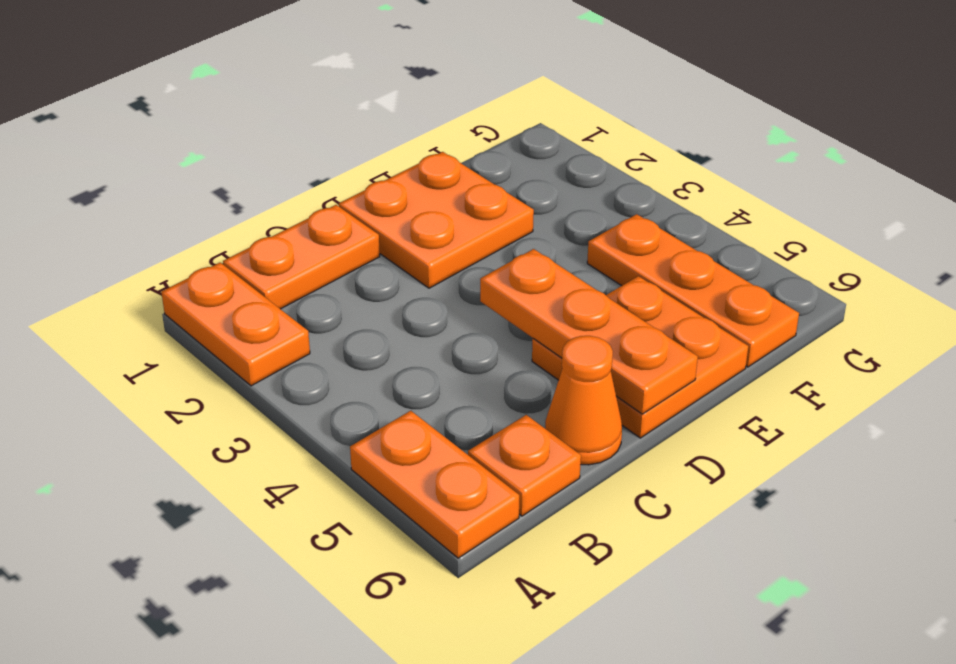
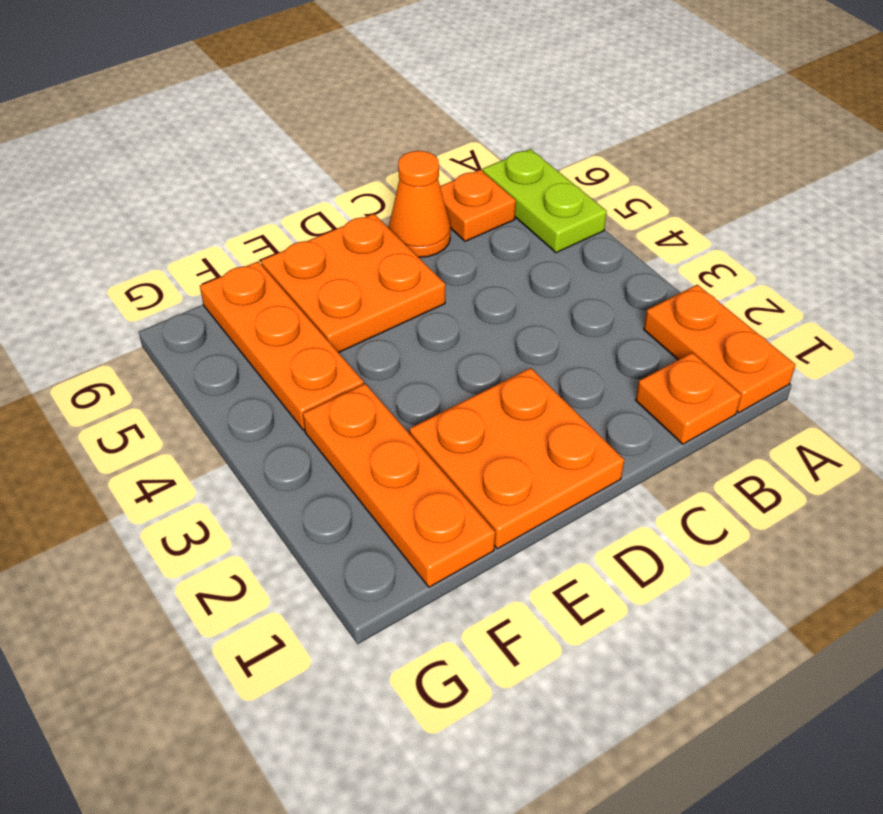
orange 1x2 plate [350,411,519,558] -> lime 1x2 plate [483,149,607,253]
orange 1x2 plate [223,205,380,309] -> orange 1x1 plate [636,353,741,444]
orange 1x3 plate [480,249,698,414] -> orange 1x3 plate moved to [303,384,495,587]

